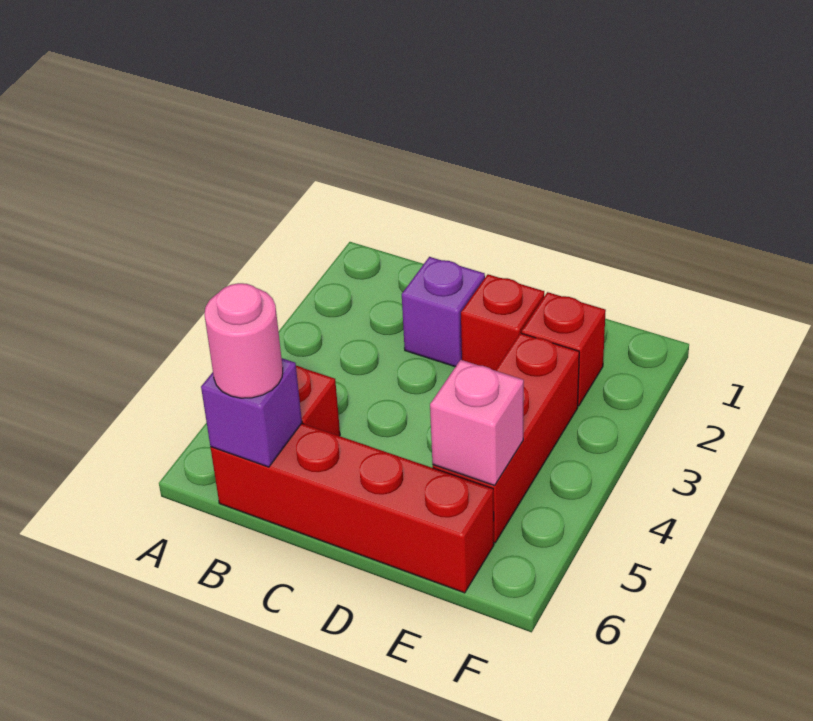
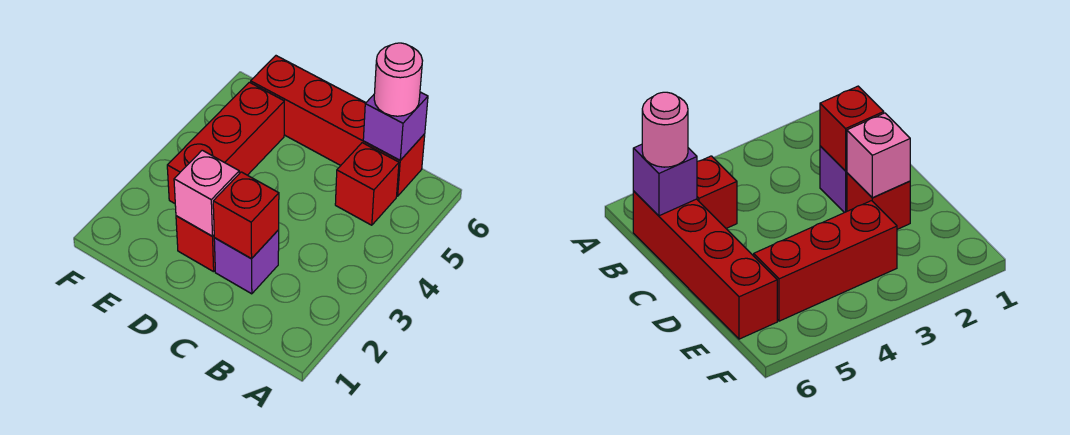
red 1x1 brick [522,292,606,406] -> red 1x1 brick moved to [213,172,279,259]
pink 1x1 brick [430,360,524,486] -> pink 1x1 brick moved to [174,150,239,236]

